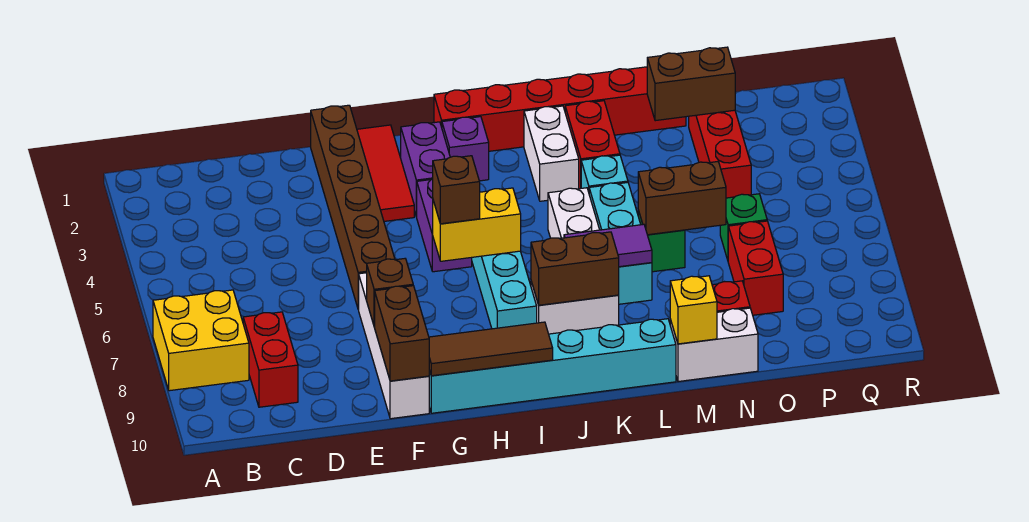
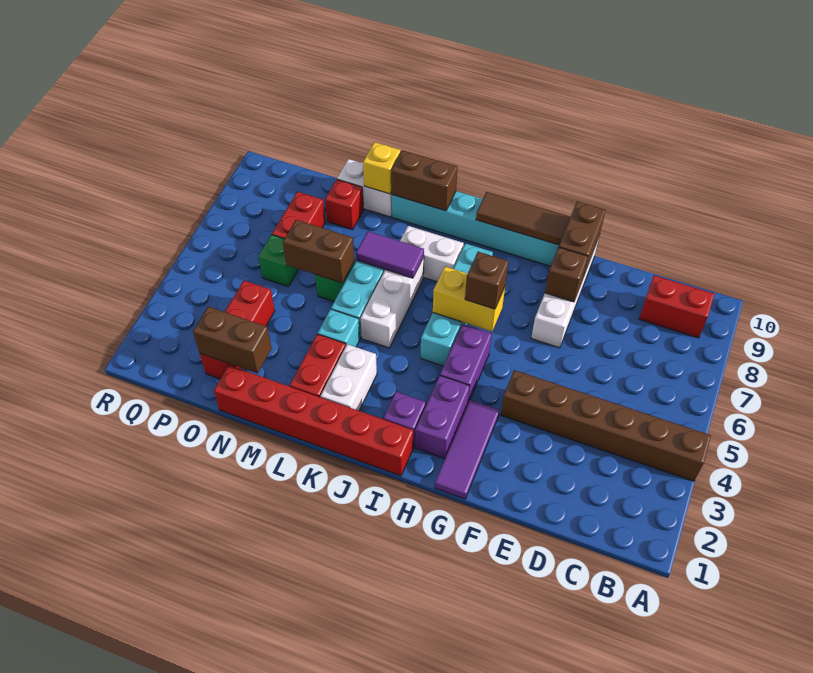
yellow 2x2 brick [153,290,249,391] -> none
red 1x2 brick [243,312,298,407] -> red 1x2 brick turned to [639,275,714,338]
brown 1x6 brick [311,105,395,309] -> brown 1x6 brick turned to [501,370,711,481]
red 1x3 tile [357,125,414,221] -> purple 1x3 tile [435,400,499,499]
brown 1x2 brick [531,232,619,305] -> brown 1x2 brick moved to [391,150,458,211]

